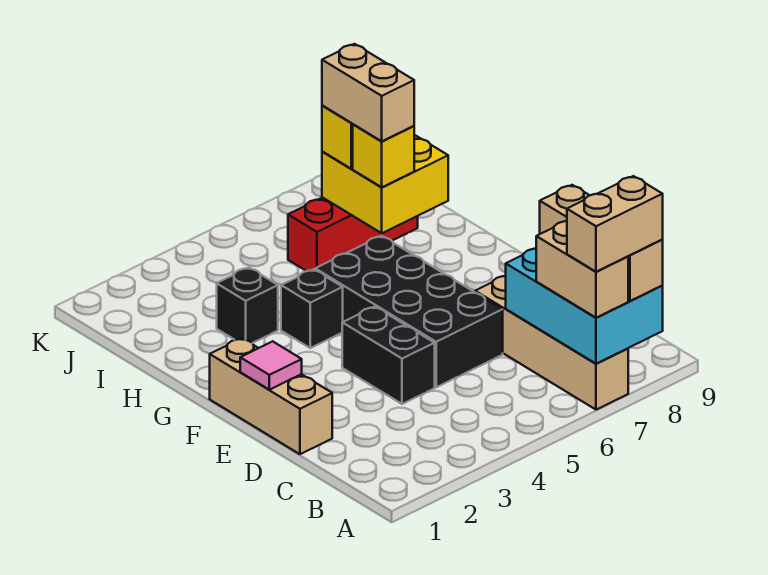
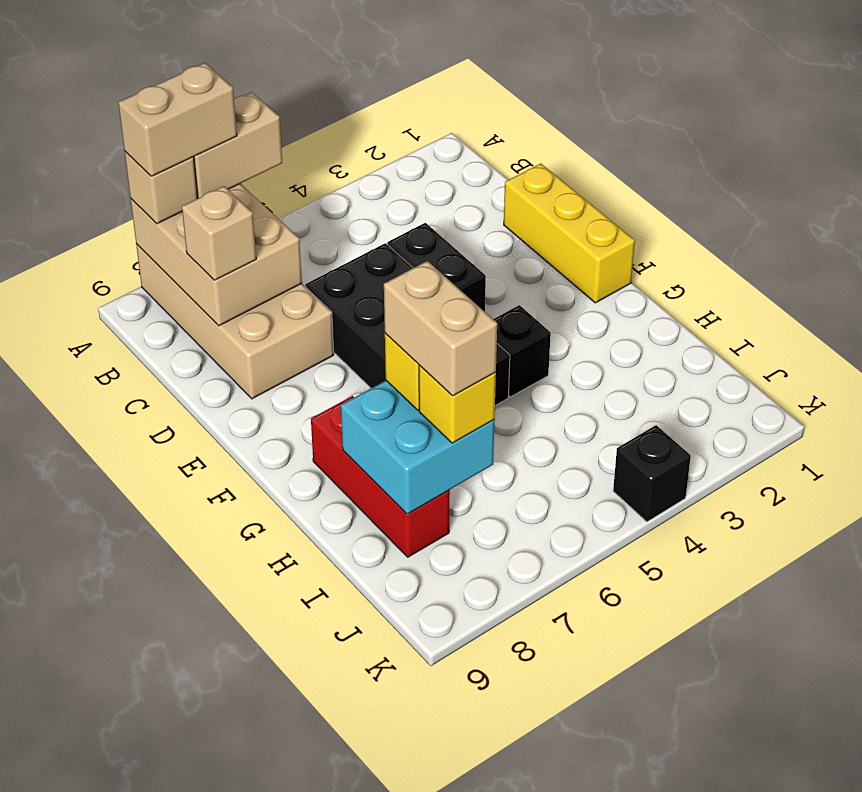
tan 1x4 brick [475,276,628,410] -> tan 2x4 brick [136,244,334,399]
cyan 2x3 brick [506,249,663,364] -> tan 2x3 brick [131,184,302,326]
tan 1x2 brick [536,221,628,318] -> tan 1x2 brick turned to [194,92,282,198]
tan 1x3 brick [210,338,332,454] -> yellow 1x3 brick [504,164,635,303]
pink 1x1 tile [240,341,302,390] -> none
black 1x1 brick [217,267,278,343] -> black 1x1 brick moved to [613,425,691,522]
yellow 2x2 brick [322,135,448,233] -> cyan 2x2 brick [341,381,495,514]
red 1x3 brick [288,197,418,271] -> red 1x3 brick turned to [311,396,450,557]

